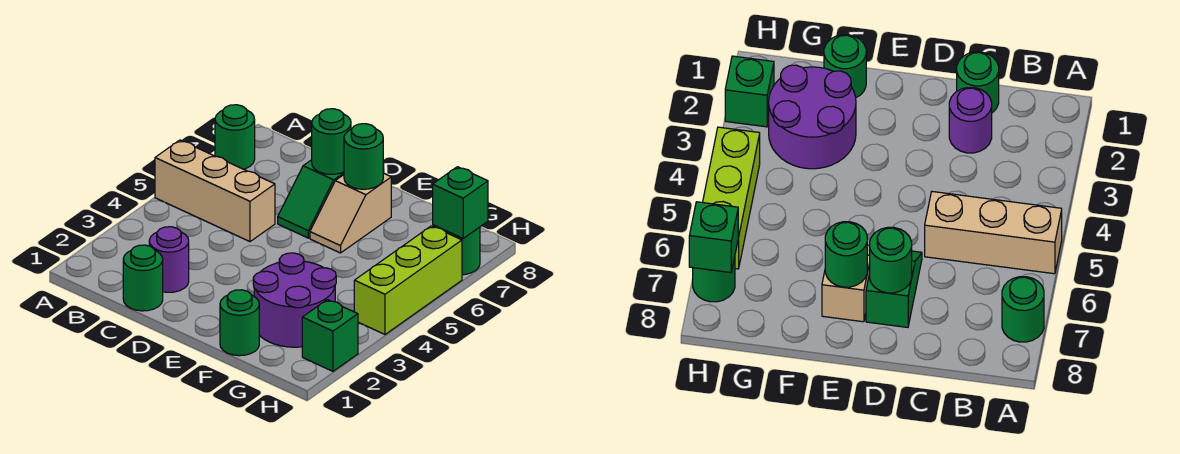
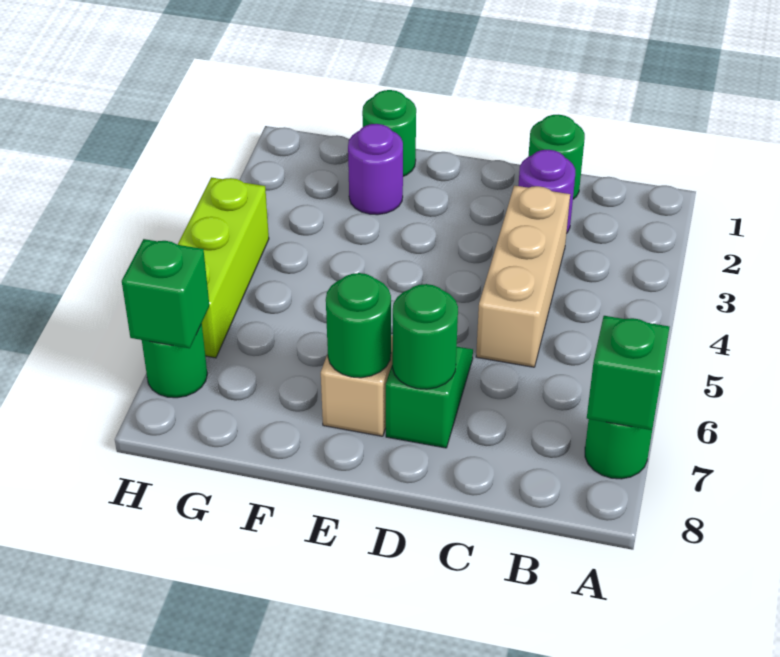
tan 1x3 brick [155,140,275,242] -> tan 1x3 brick turned to [476,186,570,367]
purple 2x2 round brick [253,253,336,347] -> purple 1x1 round brick [348,124,403,215]
green 1x1 brick [302,300,358,371] -> green 1x1 brick moved to [587,316,670,430]

